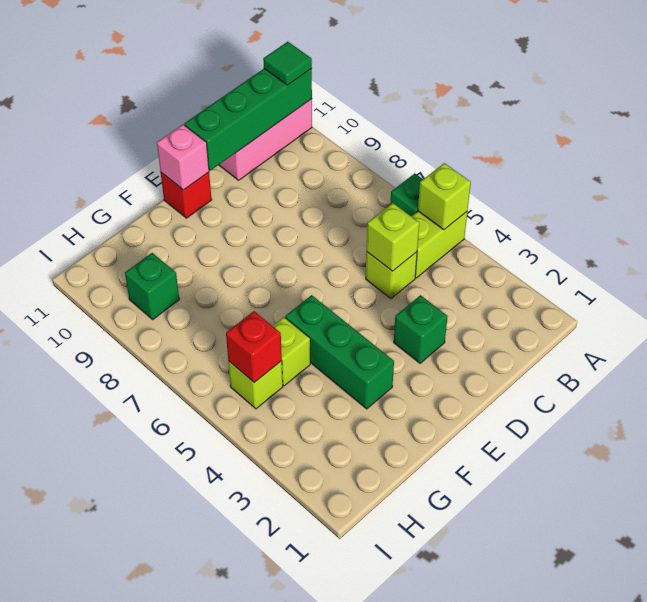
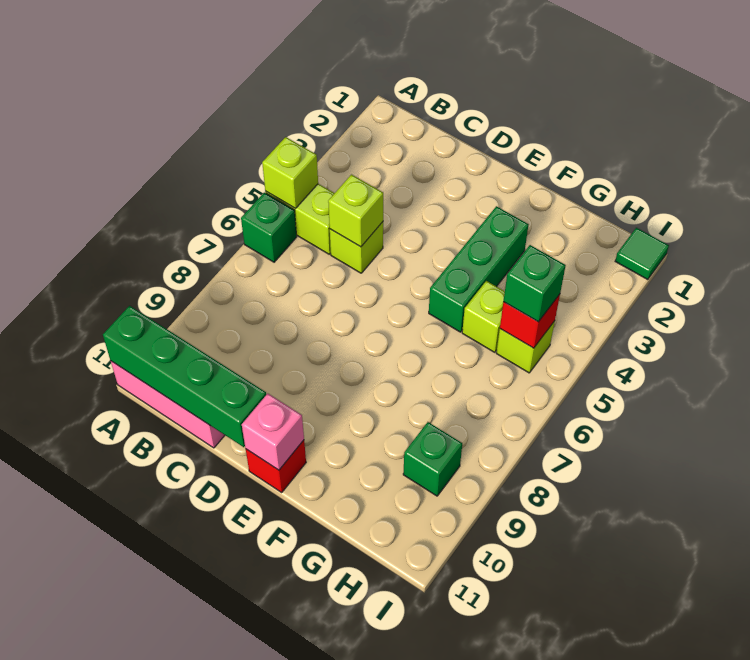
green 1x1 tile [263,42,312,85] -> green 1x1 tile moved to [615,228,669,280]
green 1x1 brick [394,295,448,363] -> green 1x1 brick moved to [503,245,566,322]

